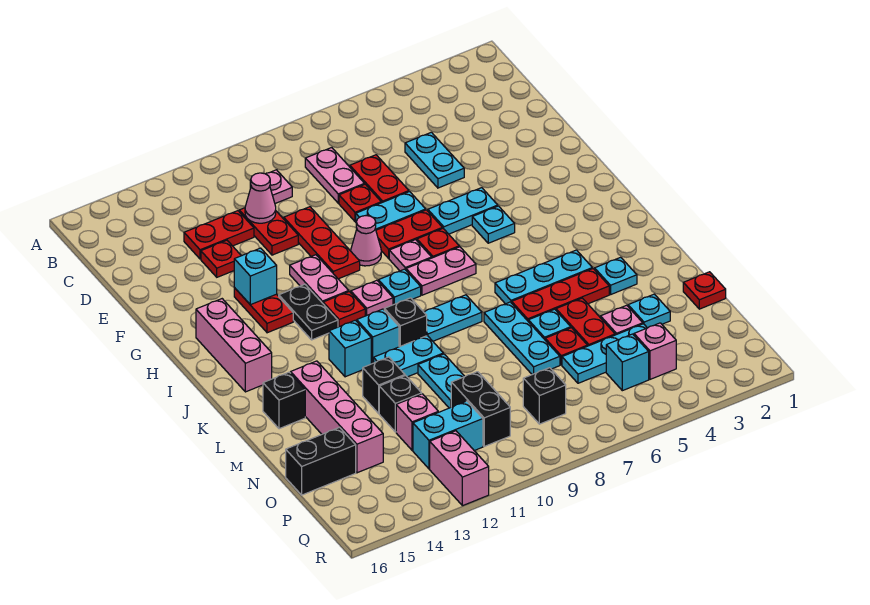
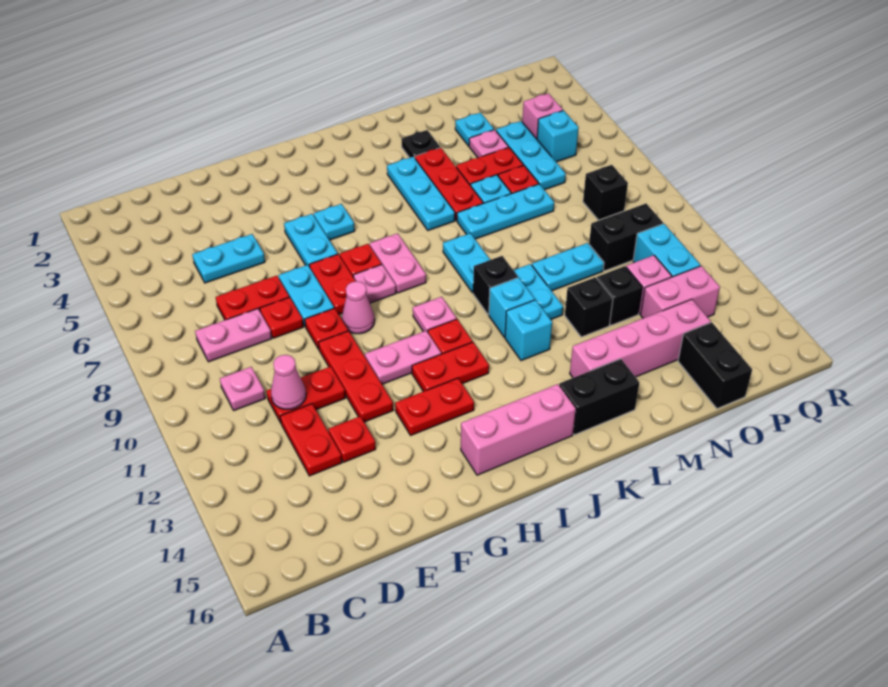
red 1x3 plate [284,207,360,279] -> red 1x3 plate turned to [318,331,393,422]
cyan 1x1 brick [234,248,277,305] -> none
black 1x2 plate [279,284,338,340] -> red 1x2 plate [412,342,489,392]
cyan 1x1 plate [378,269,421,305] -> none
cyan 1x1 plate [595,257,637,294] -> black 1x1 plate [402,130,440,158]
black 1x1 brick [263,372,305,429] -> black 1x2 brick [559,359,639,435]
red 1x1 plate [683,272,726,309] -> red 1x1 plate moved to [305,308,348,349]
pink 1x2 brick [430,431,489,506] -> pink 1x2 brick moved to [641,266,720,318]

